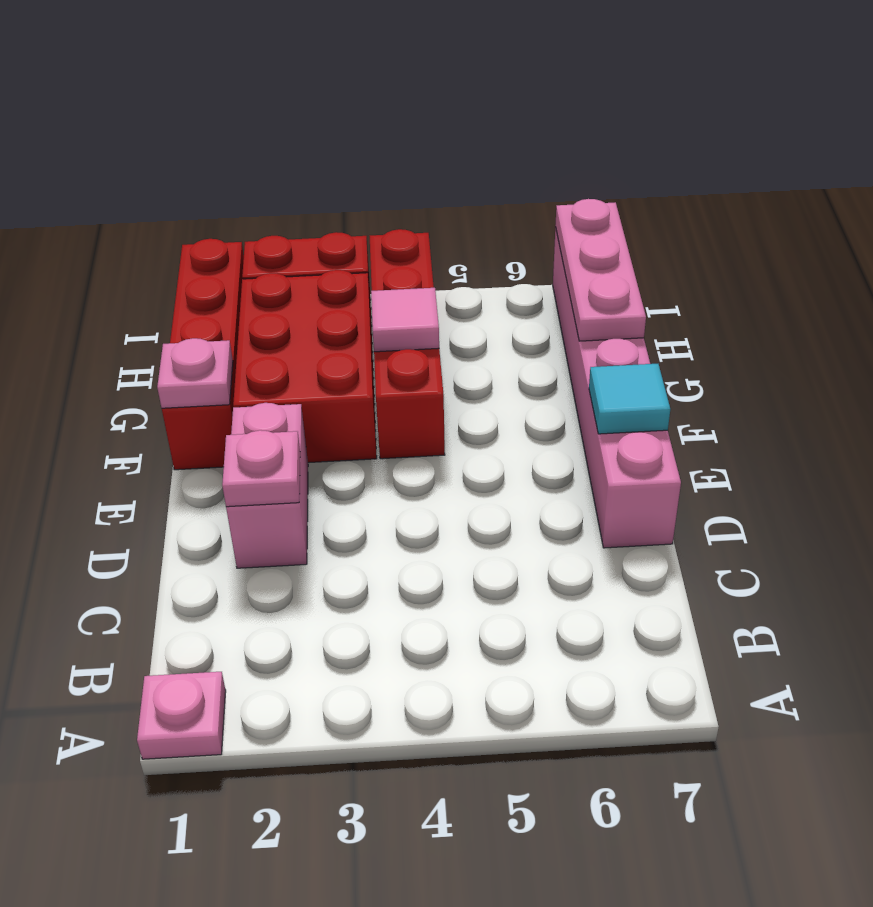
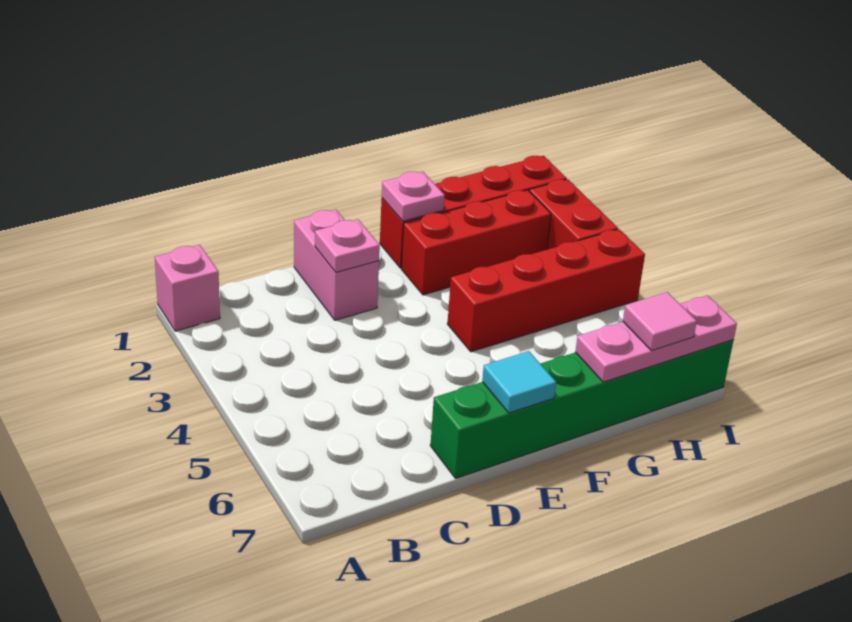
pink 1x1 plate [137,672,226,759] -> pink 1x1 brick [155,245,220,331]
pink 1x2 brick [226,403,308,568] -> pink 1x2 brick turned to [294,210,379,320]
pink 1x6 brick [553,227,681,548] -> green 1x6 brick [430,340,734,479]
red 2x3 brick [233,270,377,463] -> red 1x3 brick [401,190,551,295]
pink 1x1 tile [371,288,439,352] -> pink 1x1 tile moved to [623,292,697,351]

